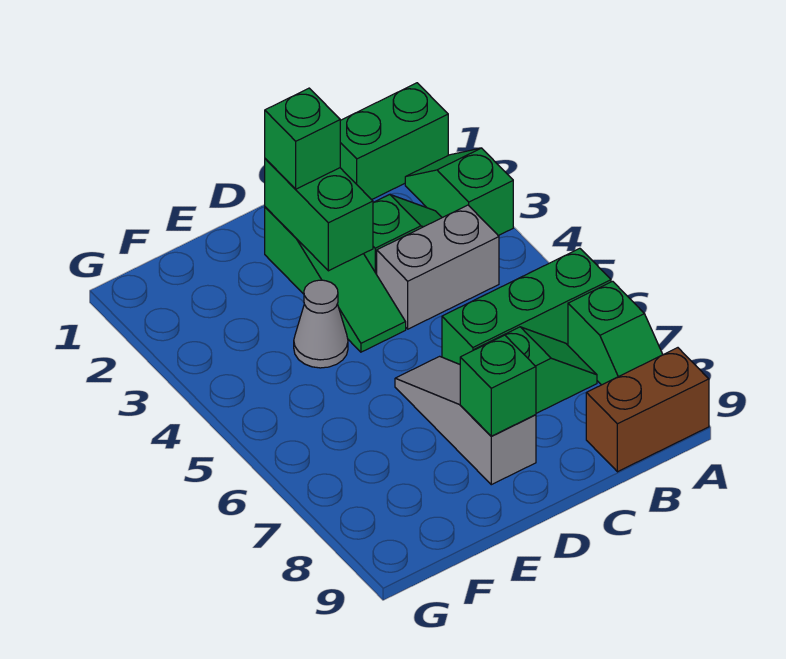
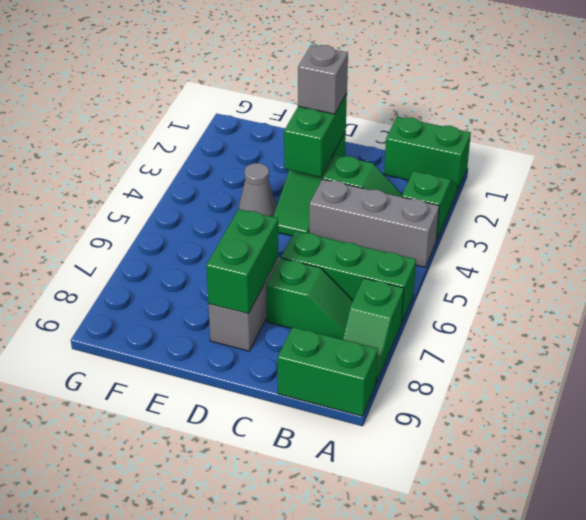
brown 1x2 brick [586,348,709,472] -> green 1x2 brick [278,327,378,416]
grey 1x2 brick [377,205,499,329] -> grey 1x3 brick [309,179,439,267]
green 1x1 brick [265,88,340,189] -> grey 1x1 brick [298,45,348,114]
green 1x1 brick [460,335,536,436] -> green 1x2 brick [206,209,278,314]

